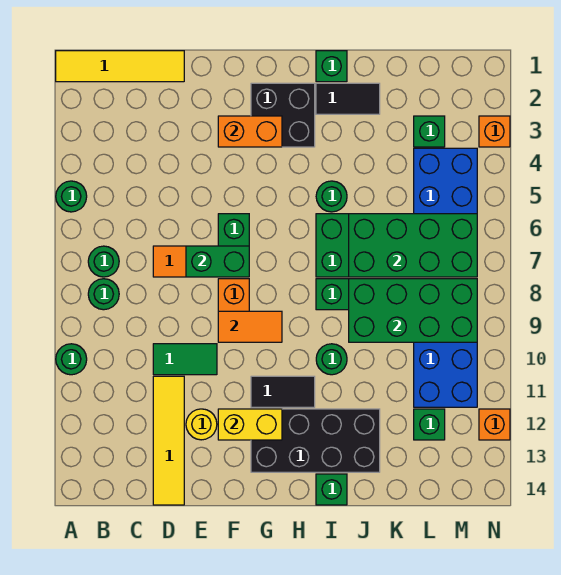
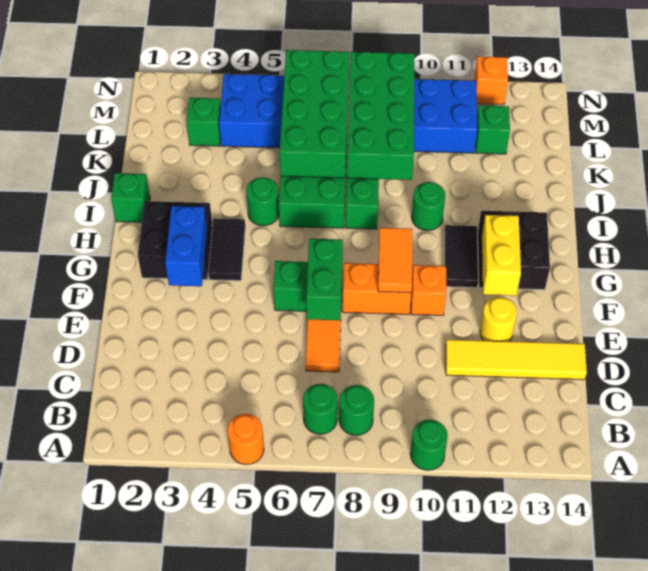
yellow 1x4 tile [56,51,184,82] -> none
green 1x1 round brick [56,181,87,212] -> orange 1x1 round brick [227,414,264,464]
green 1x2 tile [153,344,217,375] -> none
orange 1x2 brick [218,116,282,147] -> blue 1x2 brick [165,206,207,286]
black 2x4 brick [251,409,380,472] -> black 2x2 brick [478,211,550,290]
black 1x2 tile [316,83,380,114] -> black 1x2 tile moved to [208,218,245,281]
green 1x1 brick [316,474,347,505] -> none
orange 1x1 brick [479,116,510,147] -> orange 1x1 brick moved to [411,265,446,315]

